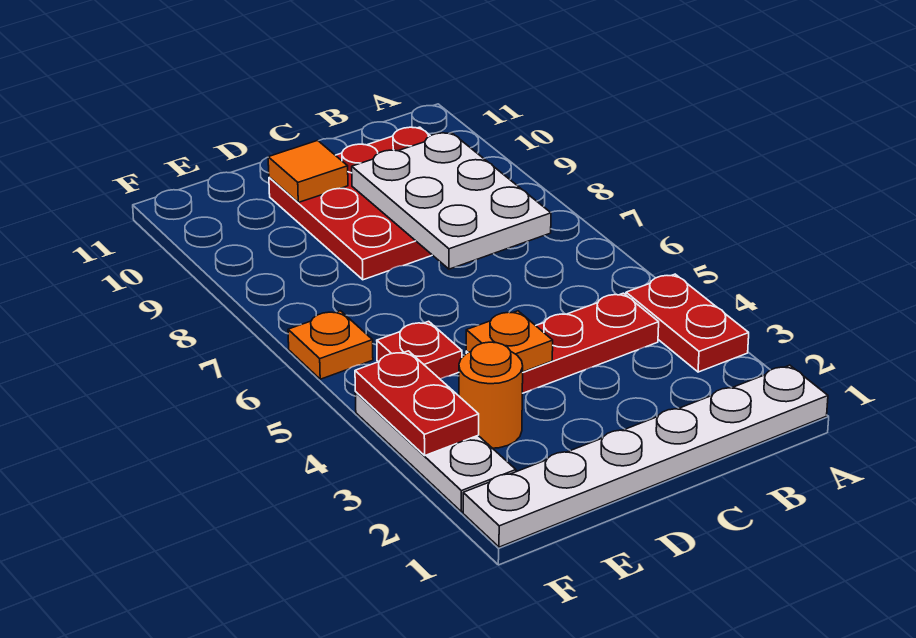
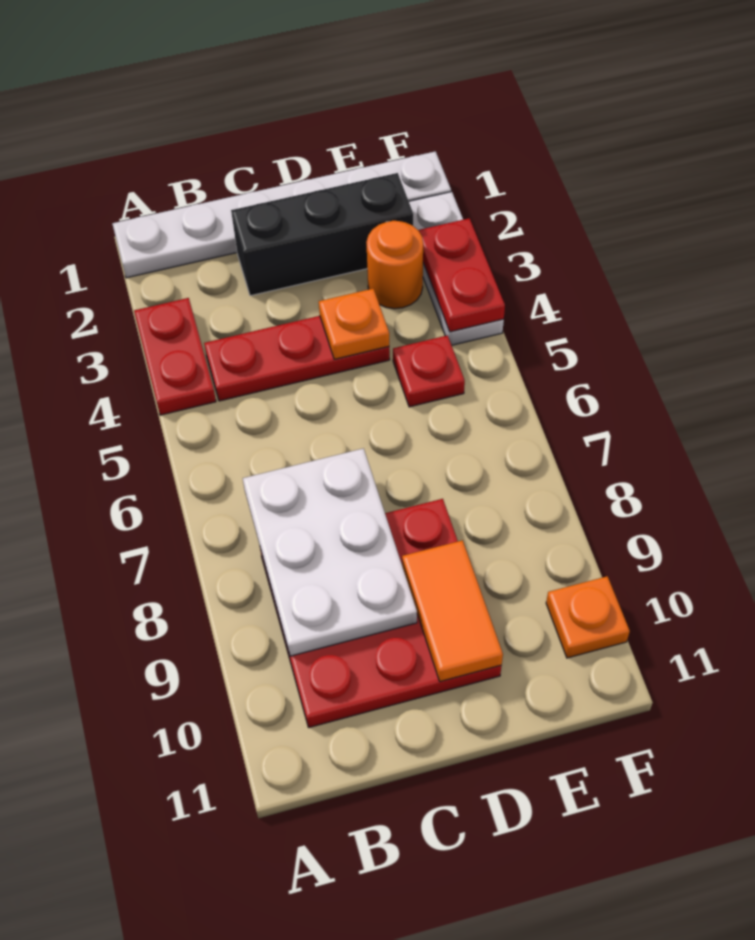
none -> black 1x3 brick [231,173,413,296]
orange 1x1 tile [268,140,348,203] -> orange 1x2 tile [402,540,503,682]
orange 1x1 plate [288,311,373,379] -> orange 1x1 plate moved to [546,576,630,658]

